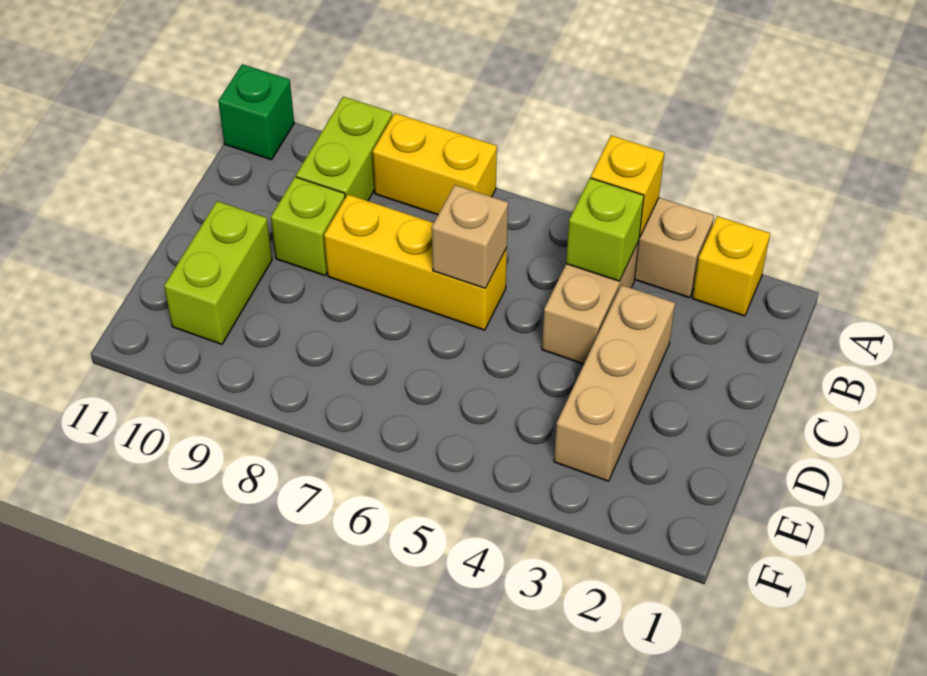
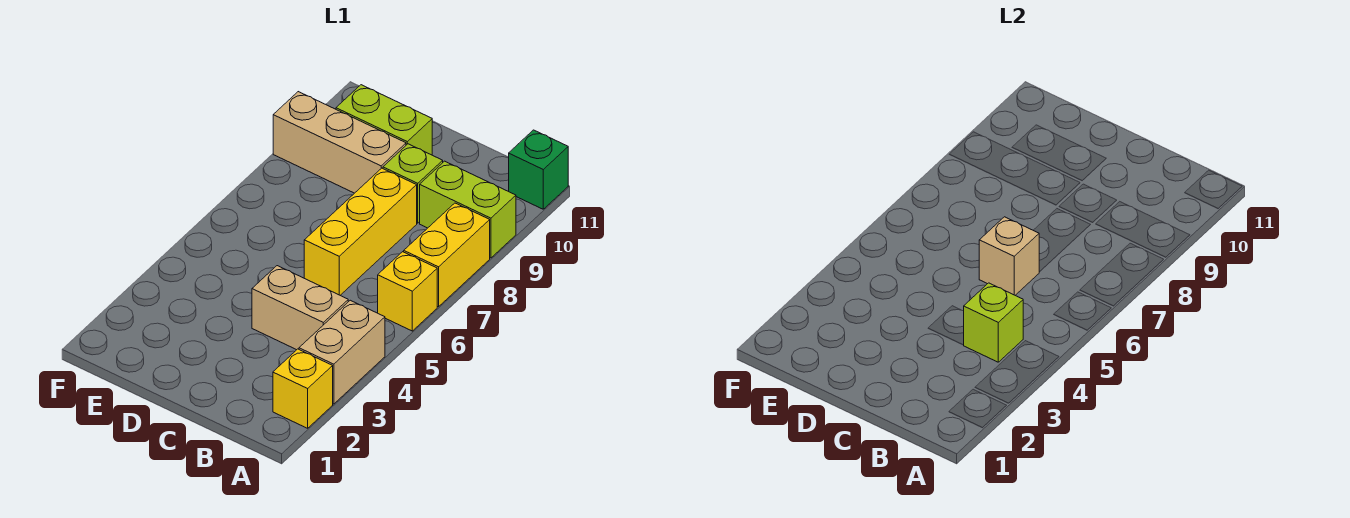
yellow 1x1 brick [591,135,664,237] -> yellow 1x1 brick moved to [378,252,437,331]
tan 1x3 brick [554,285,675,481] -> tan 1x3 brick moved to [273,92,406,193]

